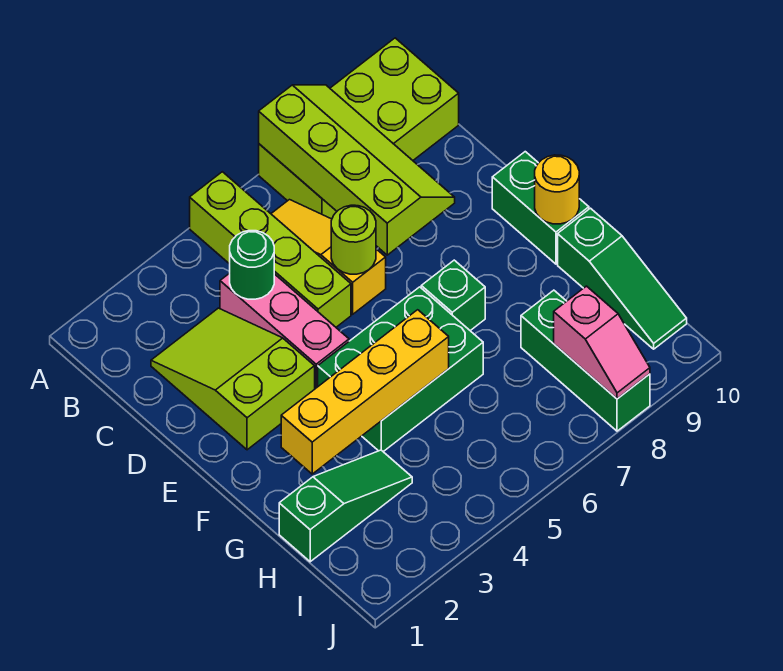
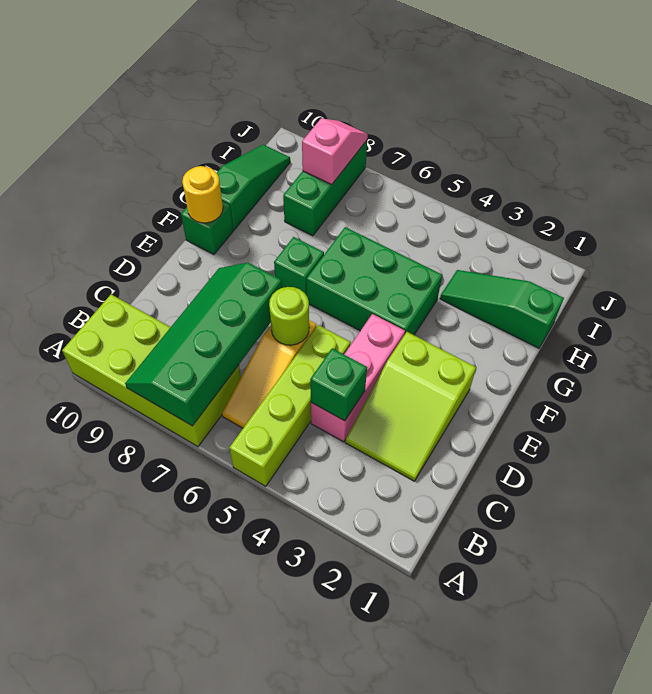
lime 2x4 slope [259,85,455,255] -> green 2x4 slope [125,263,282,426]
green 1x1 round brick [230,231,274,299] -> green 1x1 brick [310,348,367,421]
green 1x2 brick [492,152,589,264] -> green 1x1 brick [181,201,233,254]
yellow 1x4 brick [281,310,449,474] -> none

